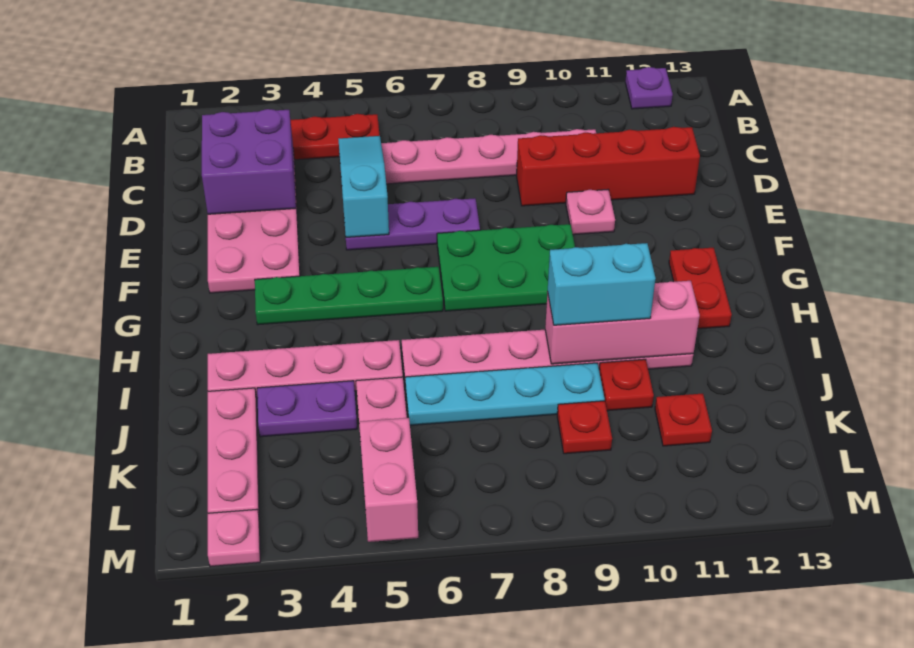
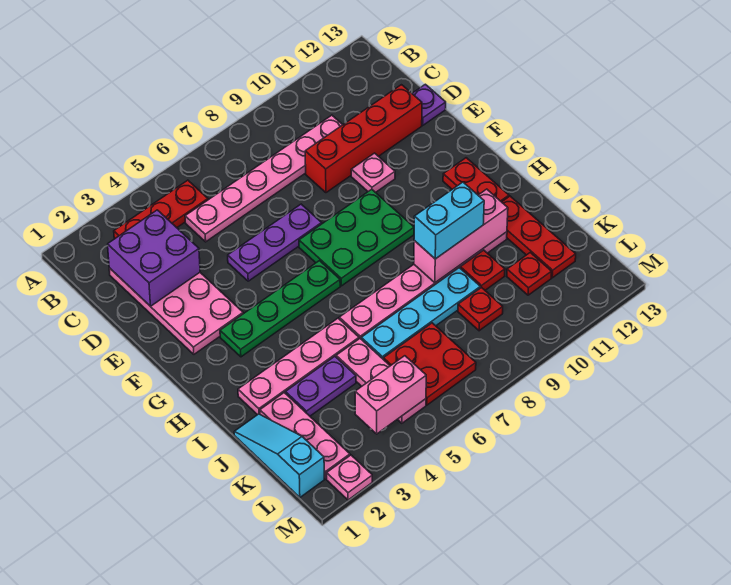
purple 1x1 plate [625,67,673,109] -> purple 1x1 plate moved to [412,84,446,125]
cyan 1x3 slope [338,136,389,237] -> cyan 1x3 slope moved to [234,414,324,497]
none -> red 1x3 plate [502,196,576,278]
none -> red 2x2 plate [383,323,476,405]
pink 1x2 brick [359,418,418,542] -> pink 1x2 brick turned to [355,356,426,434]

